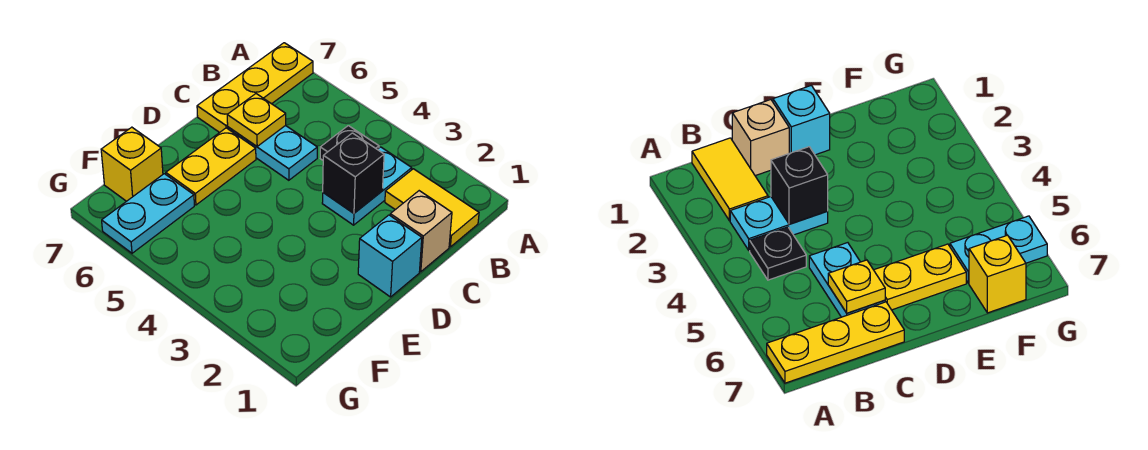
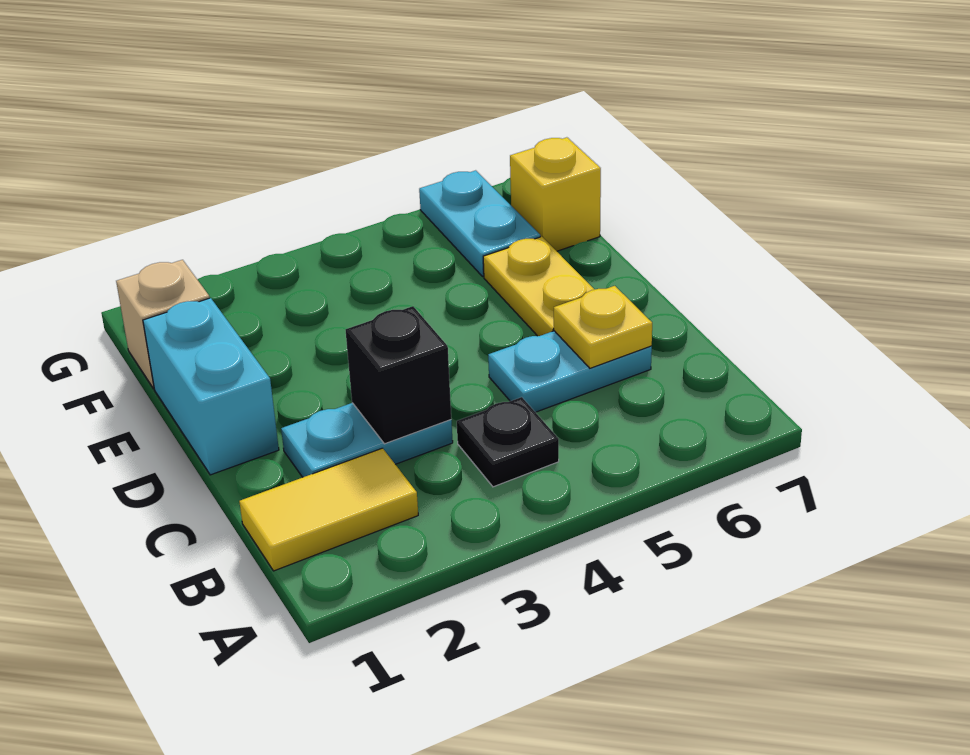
yellow 1x3 plate [197,43,313,133] -> none
cyan 1x2 plate [322,147,412,225] -> cyan 1x2 plate turned to [281,403,453,477]
tan 1x1 brick [390,191,452,272] -> tan 1x1 brick moved to [116,260,210,389]
cyan 1x1 brick [358,215,422,297] -> cyan 1x2 brick [143,298,279,475]

